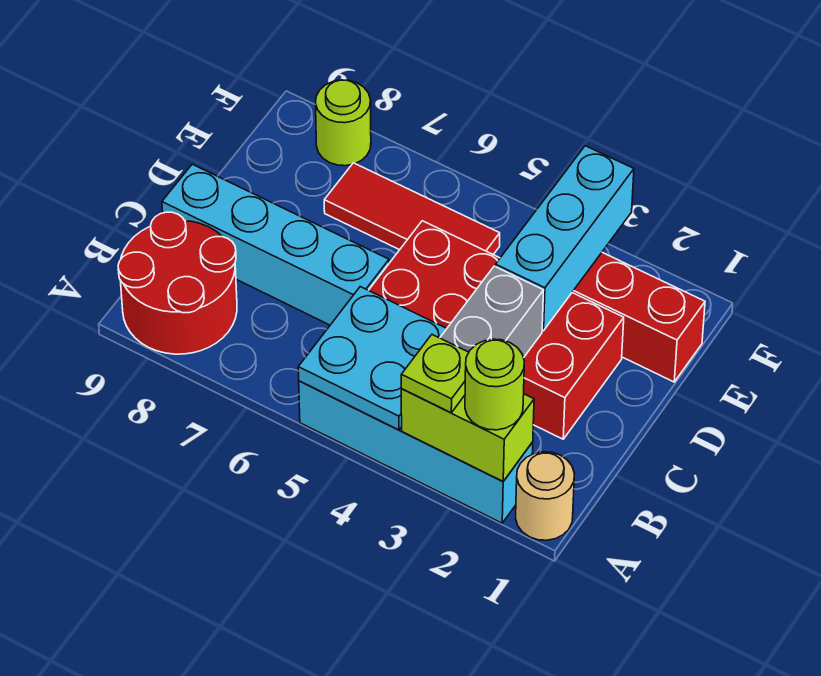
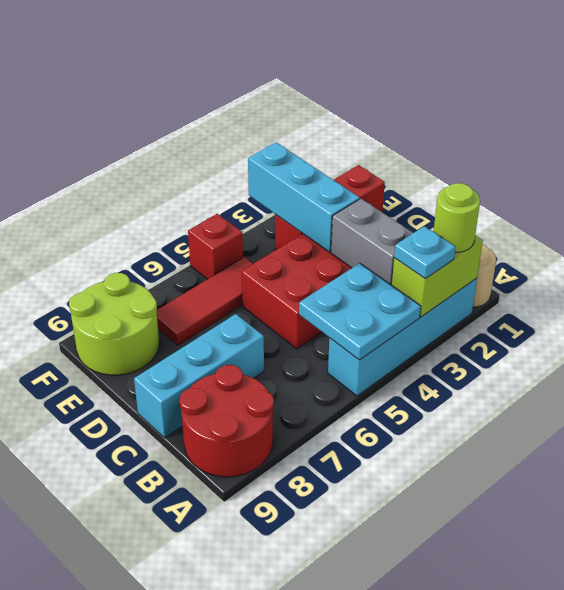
lime 1x1 plate [401,335,469,413] -> cyan 1x1 plate [394,226,455,278]
cyan 1x4 brick [162,164,389,325] -> cyan 1x3 brick [134,314,264,438]
none -> red 1x1 brick [188,214,243,279]
lime 1x1 round brick [316,80,371,166] -> lime 2x2 round brick [69,273,159,375]

